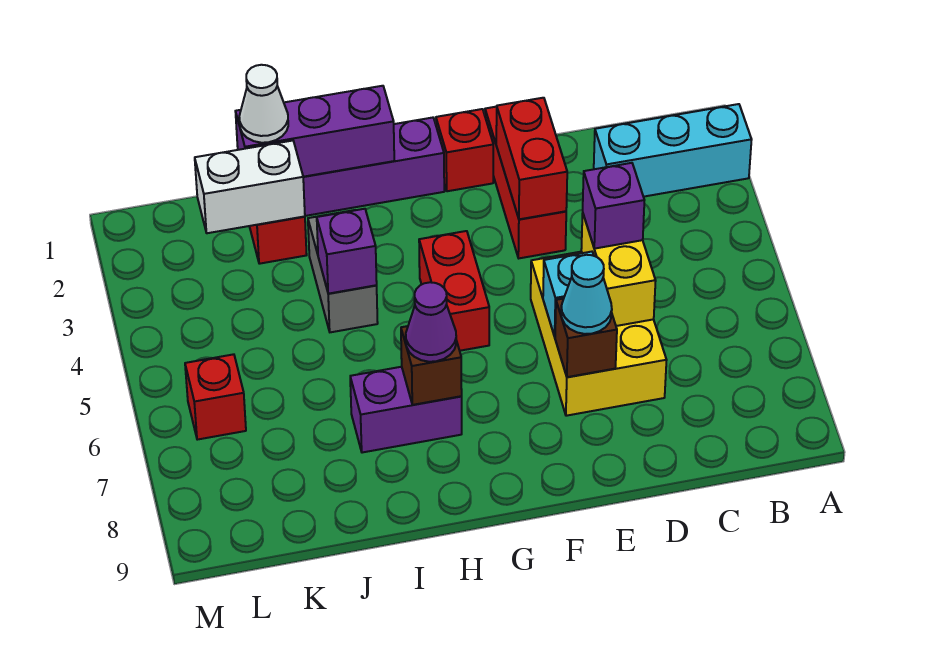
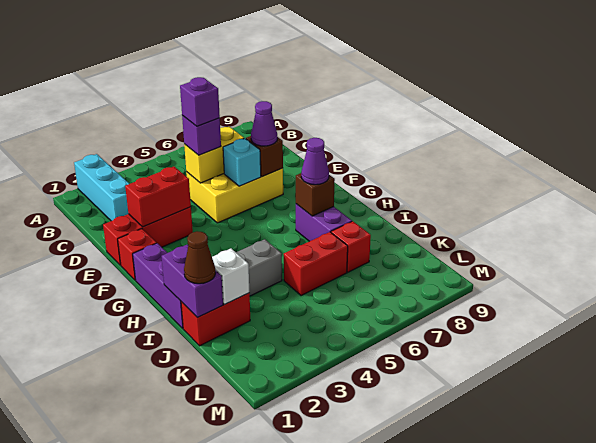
cyan 1x1 cone [561,255,612,334] -> purple 1x1 cone [251,101,277,146]
red 1x2 brick [419,231,489,351] -> red 1x2 brick moved to [284,232,348,296]
purple 1x3 brick [235,86,394,177] -> purple 1x2 brick [162,245,223,318]
purple 1x1 brick [317,209,377,294] -> purple 1x1 brick moved to [180,77,220,126]
white 1x1 cone [239,65,288,143] -> brown 1x1 cone [184,231,216,284]
white 1x2 brick [195,141,305,233] -> white 1x1 brick [212,248,249,304]
red 1x1 brick [185,354,246,440] -> red 1x1 brick moved to [331,221,371,272]

